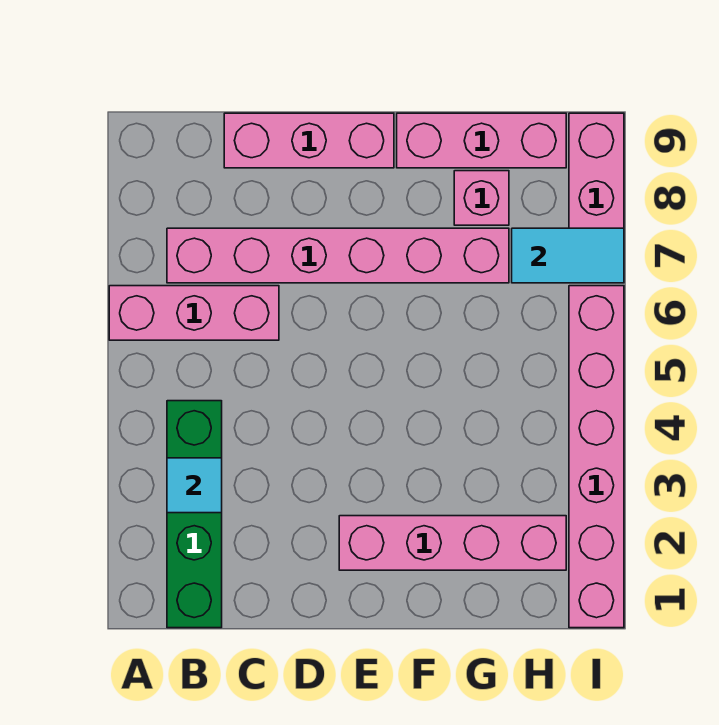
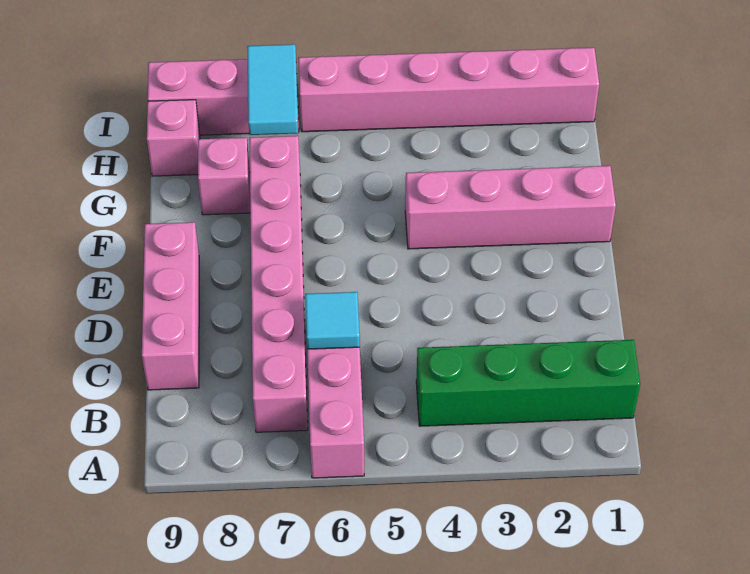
cyan 1x1 tile [167,458,222,513] -> cyan 1x1 tile moved to [305,292,360,349]
pink 1x4 brick [339,516,566,570] -> pink 1x4 brick turned to [405,166,616,249]
pink 1x3 brick [397,113,566,168] -> pink 1x1 brick [147,100,200,176]

